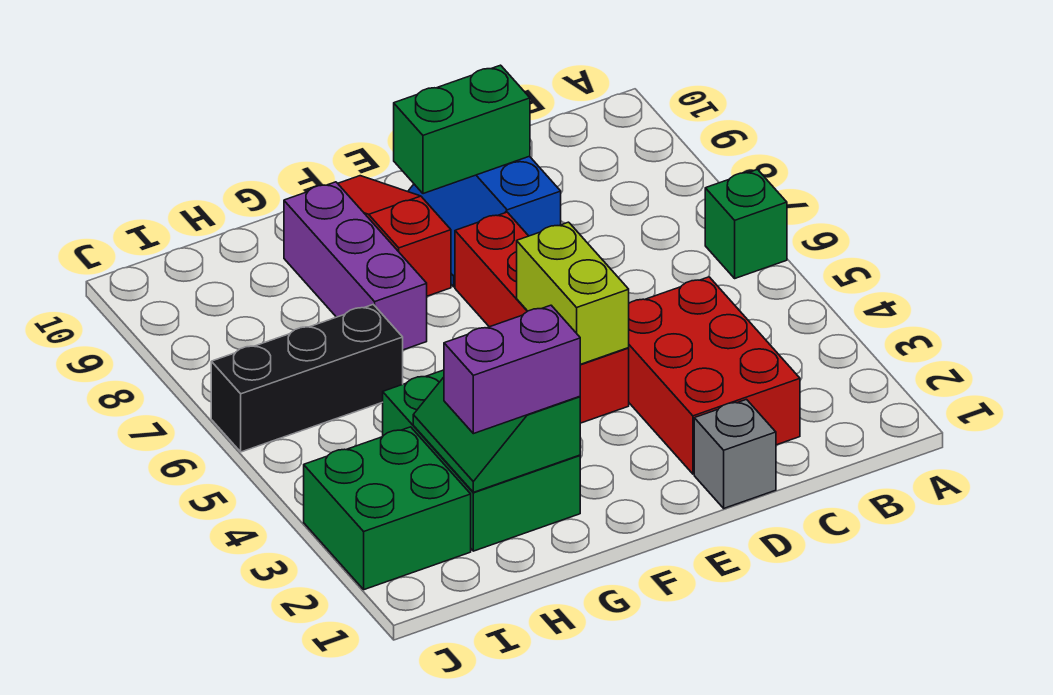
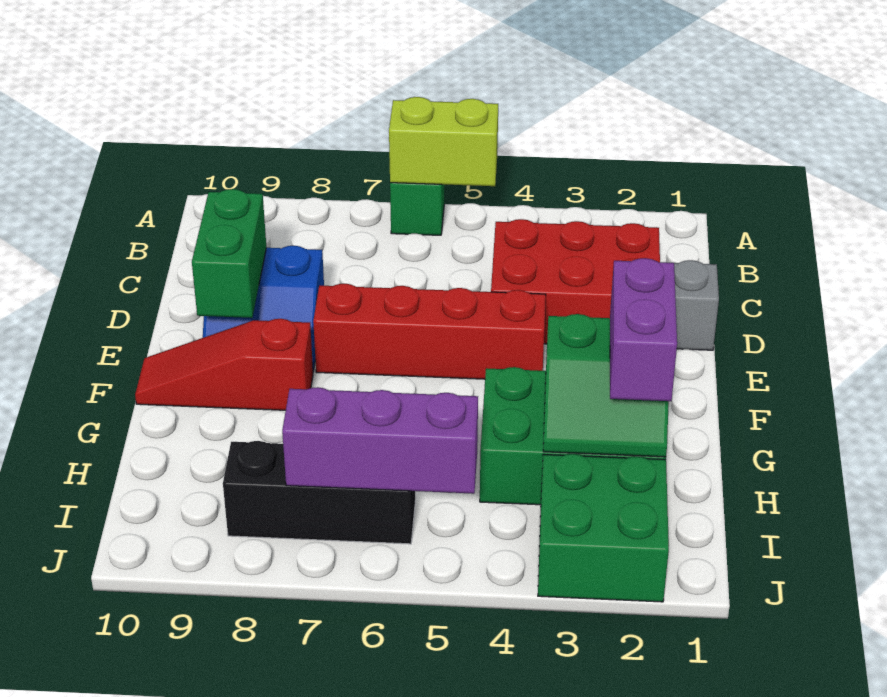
lime 1x2 brick [517,222,629,364] -> lime 1x2 brick moved to [389,97,498,186]
purple 1x3 brick [284,182,427,350] -> purple 1x3 brick moved to [282,387,478,494]
black 1x3 brick [211,304,403,452] -> black 1x3 brick turned to [223,441,415,544]

